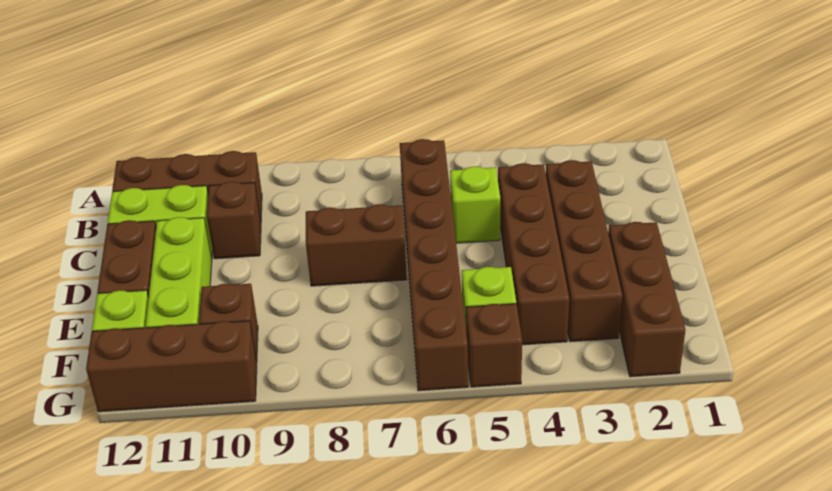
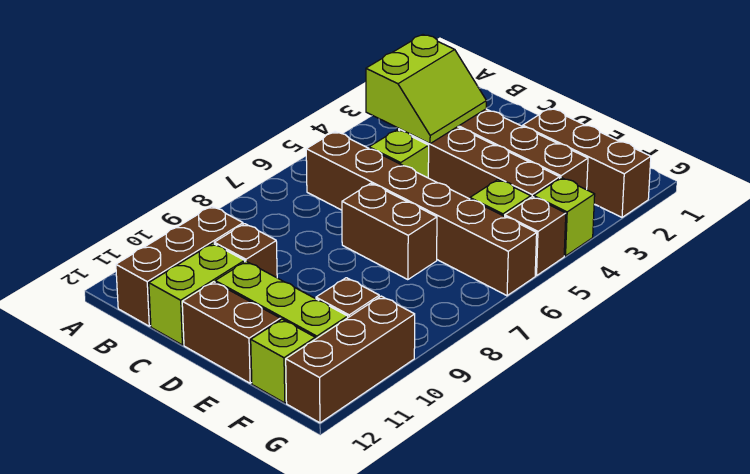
none -> lime 2x2 slope [366,35,486,144]
brown 1x2 brick [306,205,407,286] -> brown 1x2 brick turned to [342,183,437,280]
none -> lime 1x1 brick [534,178,595,256]

